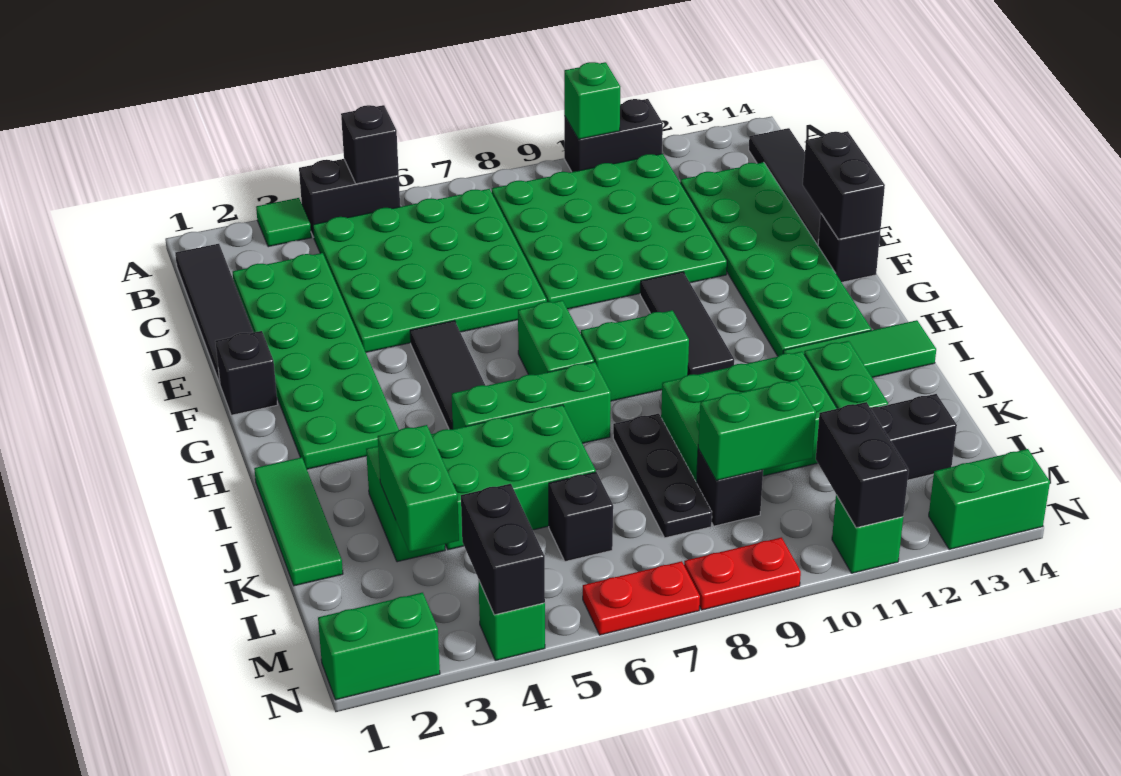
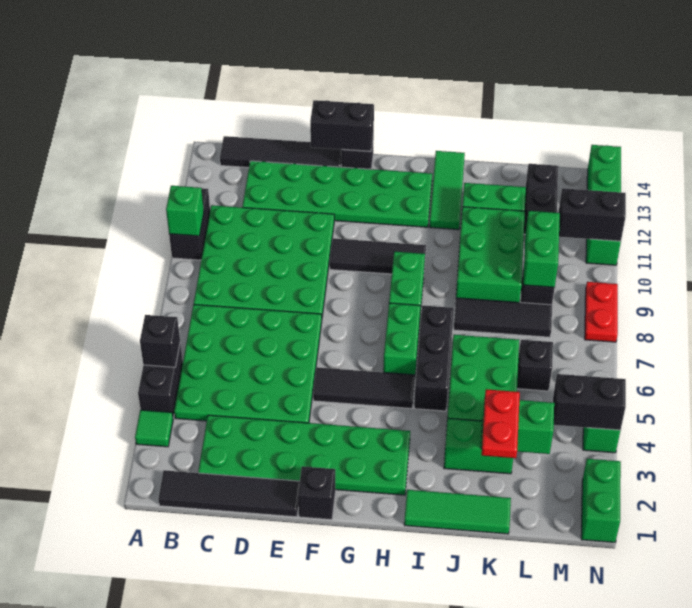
green 1x2 brick [518,300,594,375] -> green 1x2 brick turned to [383,303,421,375]
green 1x3 brick [452,362,611,443] -> black 1x3 brick [414,305,454,411]
black 1x3 plate [613,414,712,538] -> black 1x3 tile [454,298,552,337]
red 1x2 plate [583,561,700,635] -> red 1x2 plate moved to [482,389,520,458]

